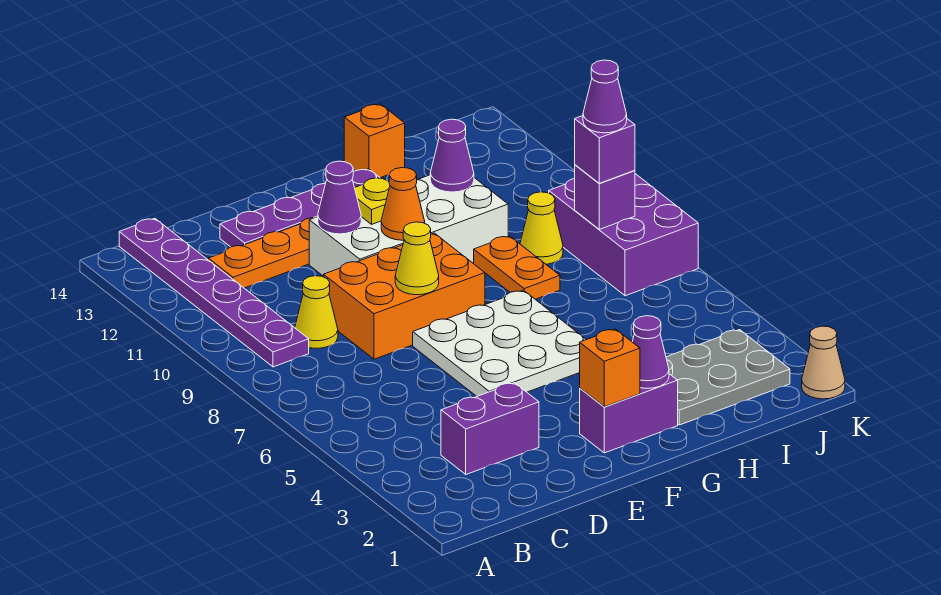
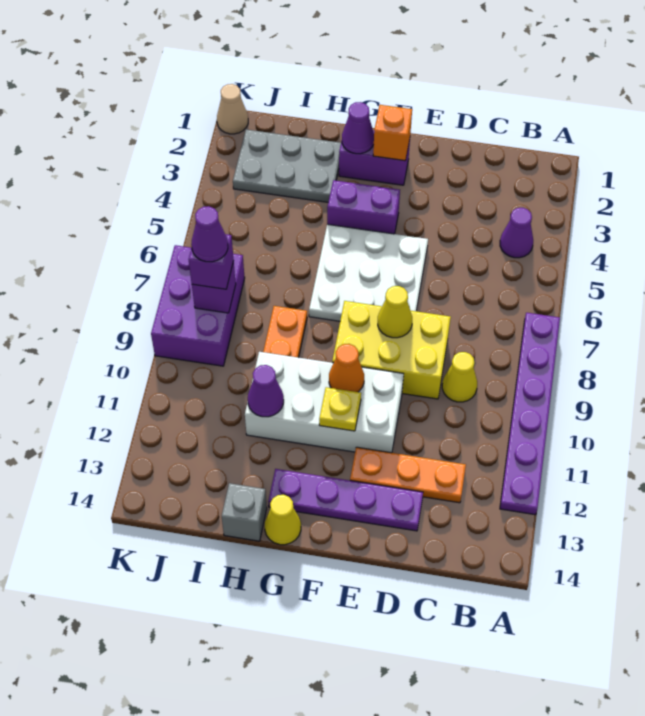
purple 1x6 plate [119,218,309,367] -> purple 1x6 plate moved to [500,313,560,515]
purple 1x2 brick [441,383,539,474] -> purple 1x2 brick moved to [327,180,400,234]
orange 2x3 brick [324,233,485,359] -> yellow 2x3 brick [332,301,451,399]
purple 1x1 cone [318,161,361,234] -> purple 1x1 cone moved to [500,208,533,258]
orange 1x1 brick [344,104,405,178] -> grey 1x1 brick [222,483,267,541]
yellow 1x1 cone [520,192,563,264] -> yellow 1x1 cone moved to [265,495,301,545]

